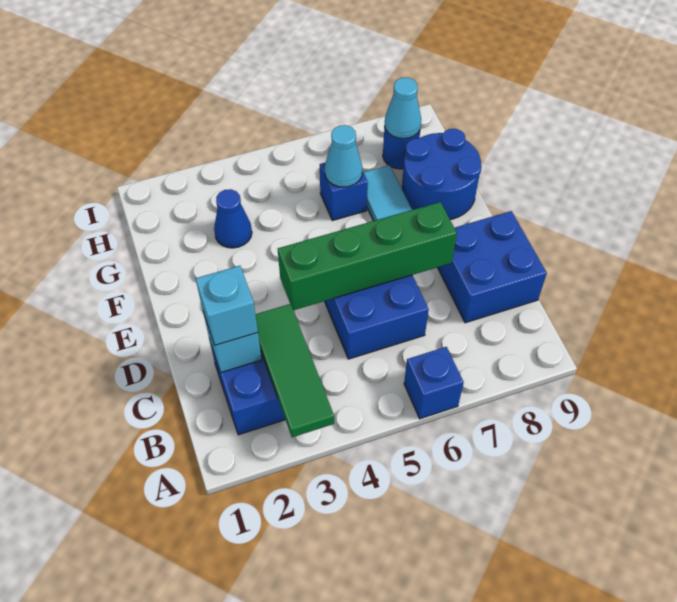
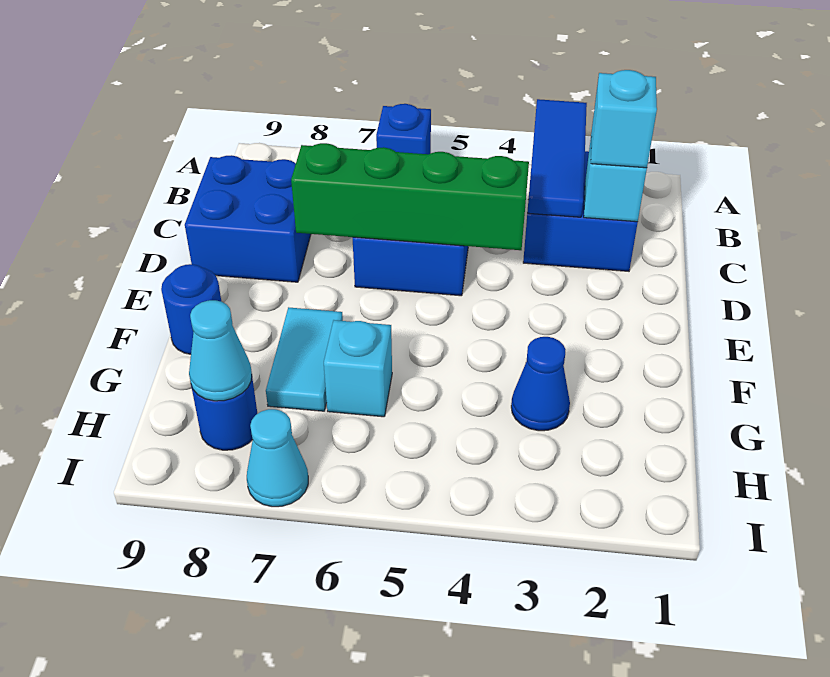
green 1x3 tile [255,304,334,437] -> blue 1x3 tile [527,99,587,217]
blue 2x2 round brick [402,129,481,220] -> blue 1x1 round brick [161,264,221,354]
blue 1x1 brick [320,163,368,221] -> cyan 1x1 brick [324,320,392,417]
cyan 1x1 cone [325,125,363,187] -> cyan 1x1 cone moved to [247,409,308,507]

